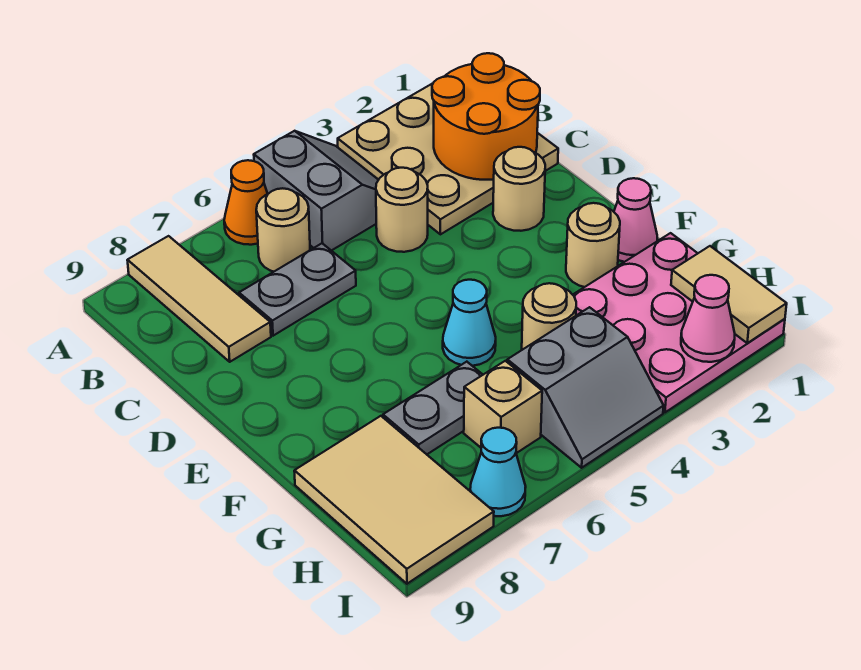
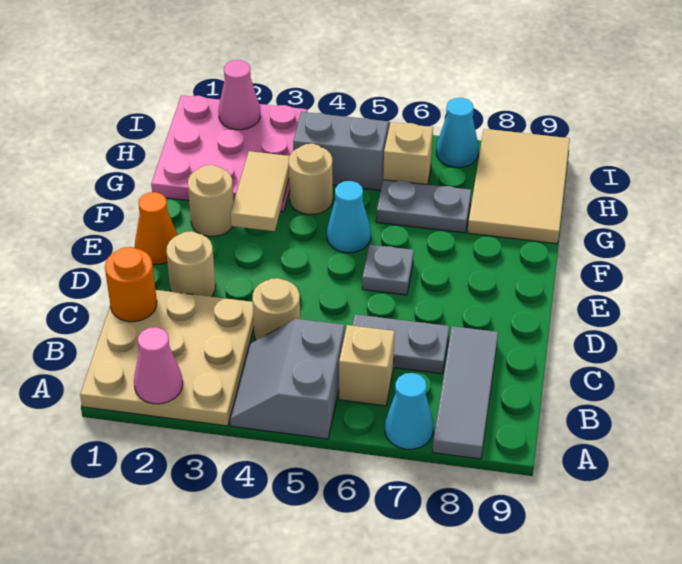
orange 1x1 cone [224,160,268,245] -> orange 1x1 cone moved to [135,192,177,264]
none -> cyan 1x1 cone [385,373,433,449]
tan 1x3 tile [127,236,271,362] -> grey 1x3 tile [432,326,498,459]
orange 2x2 round brick [432,53,540,180] -> orange 1x1 round brick [105,247,157,322]
tan 1x1 round brick [256,188,310,272] -> tan 1x1 brick [339,325,395,406]
none -> grey 1x1 plate [362,245,414,295]
pink 1x1 cone [614,178,657,262] -> pink 1x1 cone moved to [134,327,183,404]
tan 1x2 tile [671,246,787,343] -> tan 1x2 tile moved to [231,151,290,231]

